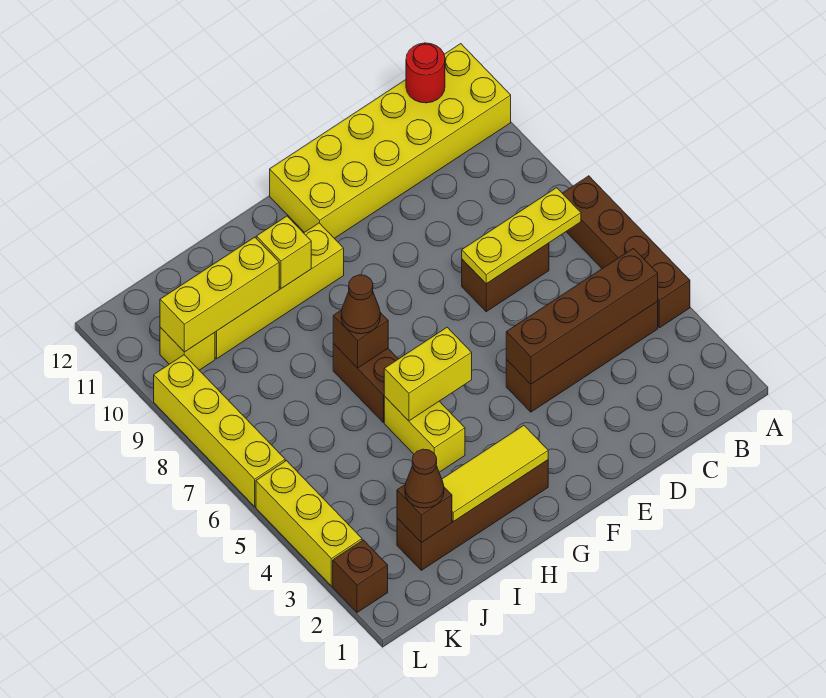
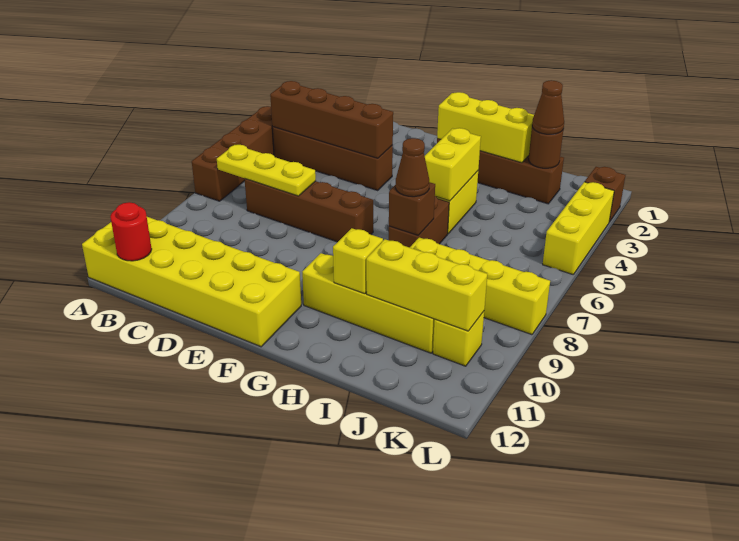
brown 1x2 brick [462,243,549,312] -> brown 1x4 brick [245,179,373,242]
yellow 1x3 tile [442,425,548,521] -> yellow 1x3 brick [437,92,534,163]
yellow 1x2 brick [384,327,472,421] -> yellow 1x2 brick turned to [425,128,481,201]
brown 1x1 brick [397,485,452,543] -> brown 1x1 round brick [529,127,563,168]
yellow 1x4 brick [154,355,285,507] -> yellow 1x4 brick turned to [410,237,550,335]

